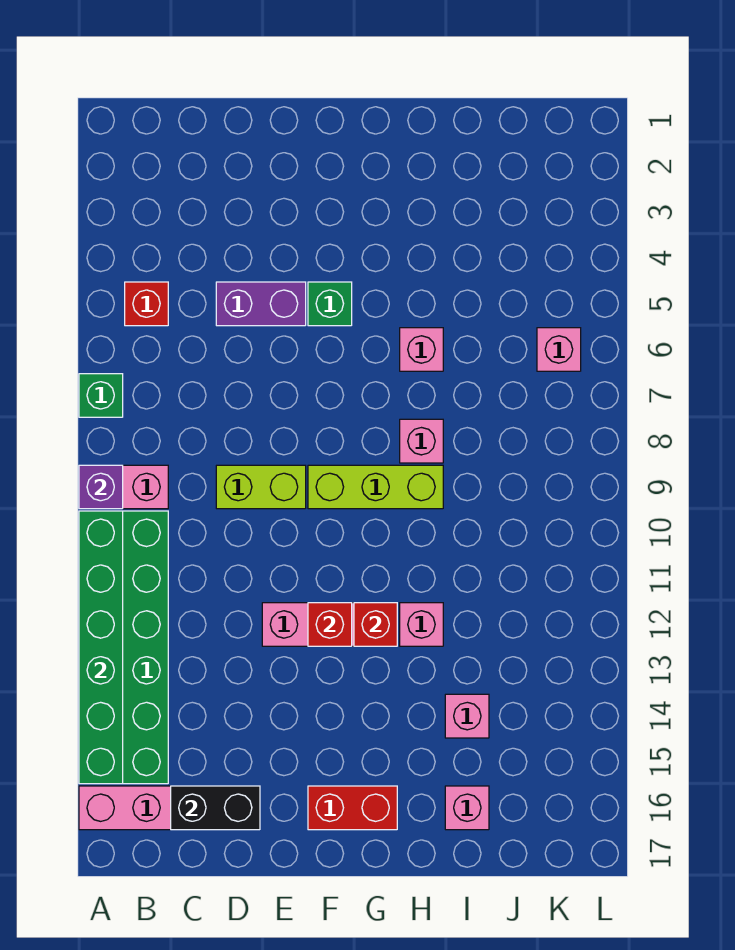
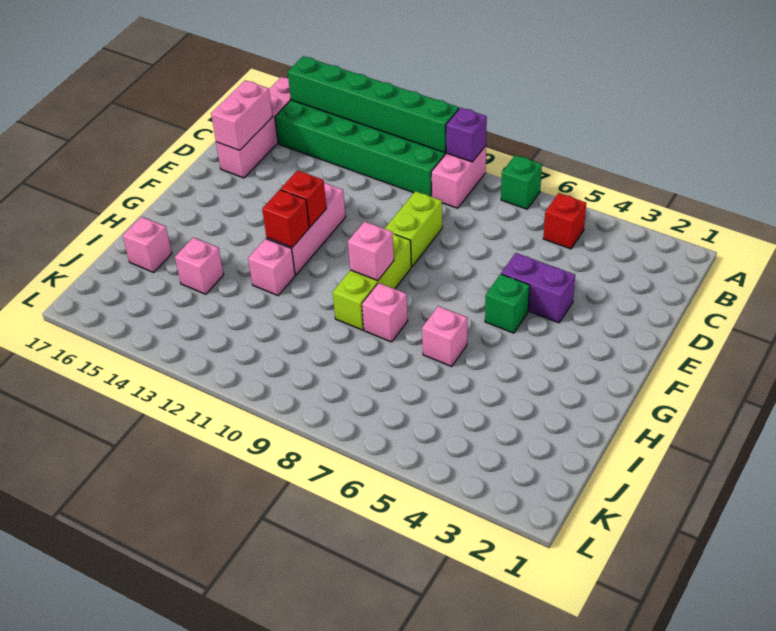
black 1x2 brick [171,786,260,830] -> pink 1x2 brick [211,80,273,150]
purple 1x2 brick [216,282,306,326] -> purple 1x2 brick turned to [501,253,575,323]
red 1x2 brick [308,786,397,830] -> none
pink 1x1 brick [537,328,581,371] -> pink 1x1 brick moved to [348,221,394,281]

